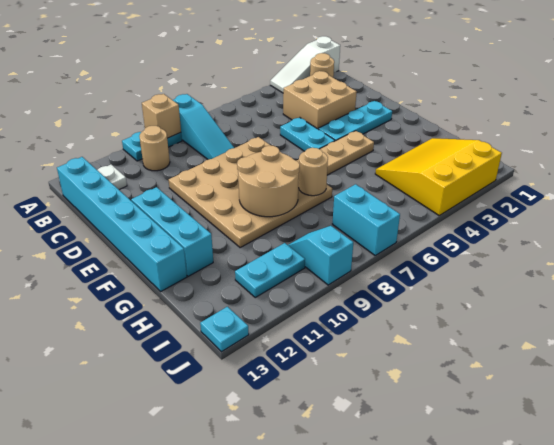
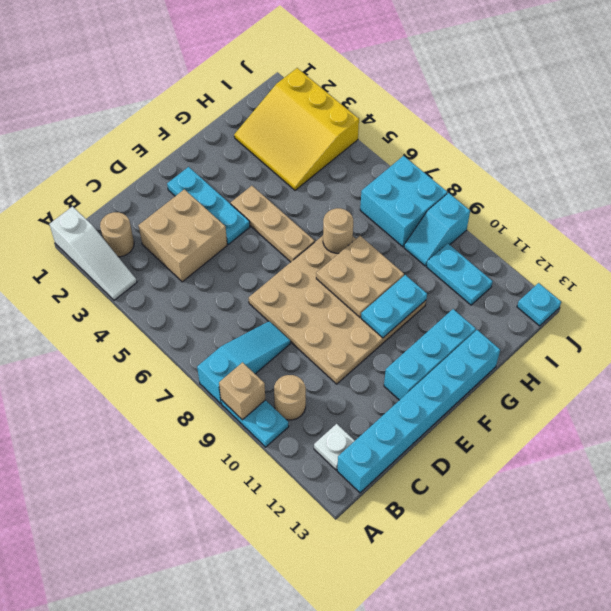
cyan 1x2 plate [280,117,335,151] -> cyan 1x2 plate moved to [361,275,427,338]
tan 2x2 round brick [237,146,300,217] -> tan 2x2 plate [316,236,404,317]
cyan 1x2 brick [333,184,400,255] -> cyan 2x2 brick [360,156,447,247]

